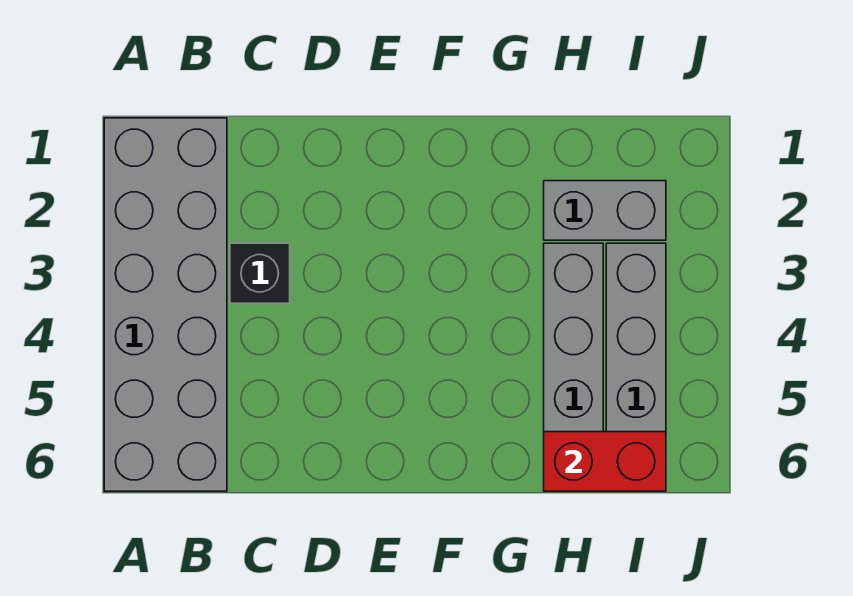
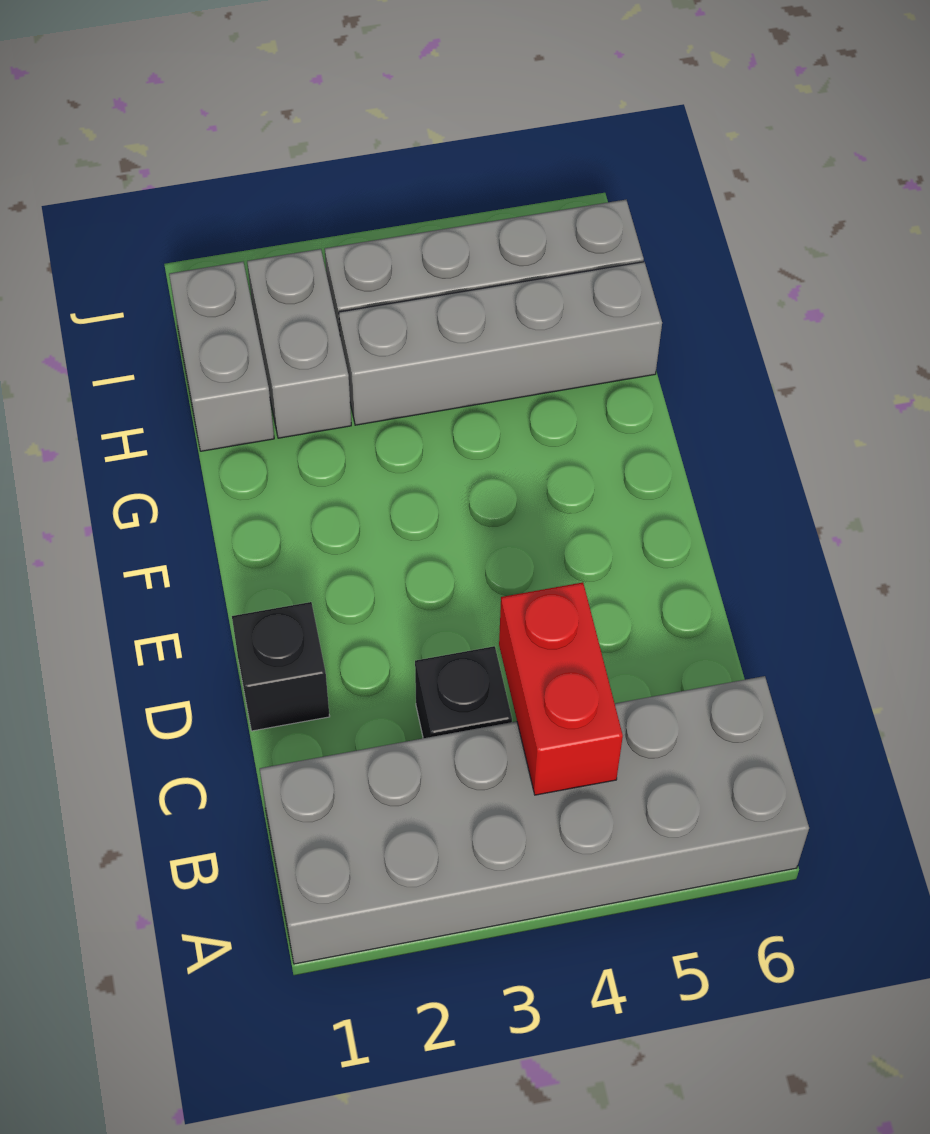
none -> black 1x1 brick [232,602,330,731]
none -> grey 1x2 brick [169,262,274,451]
red 1x2 brick [544,432,666,491] -> red 1x2 brick moved to [499,582,623,795]

